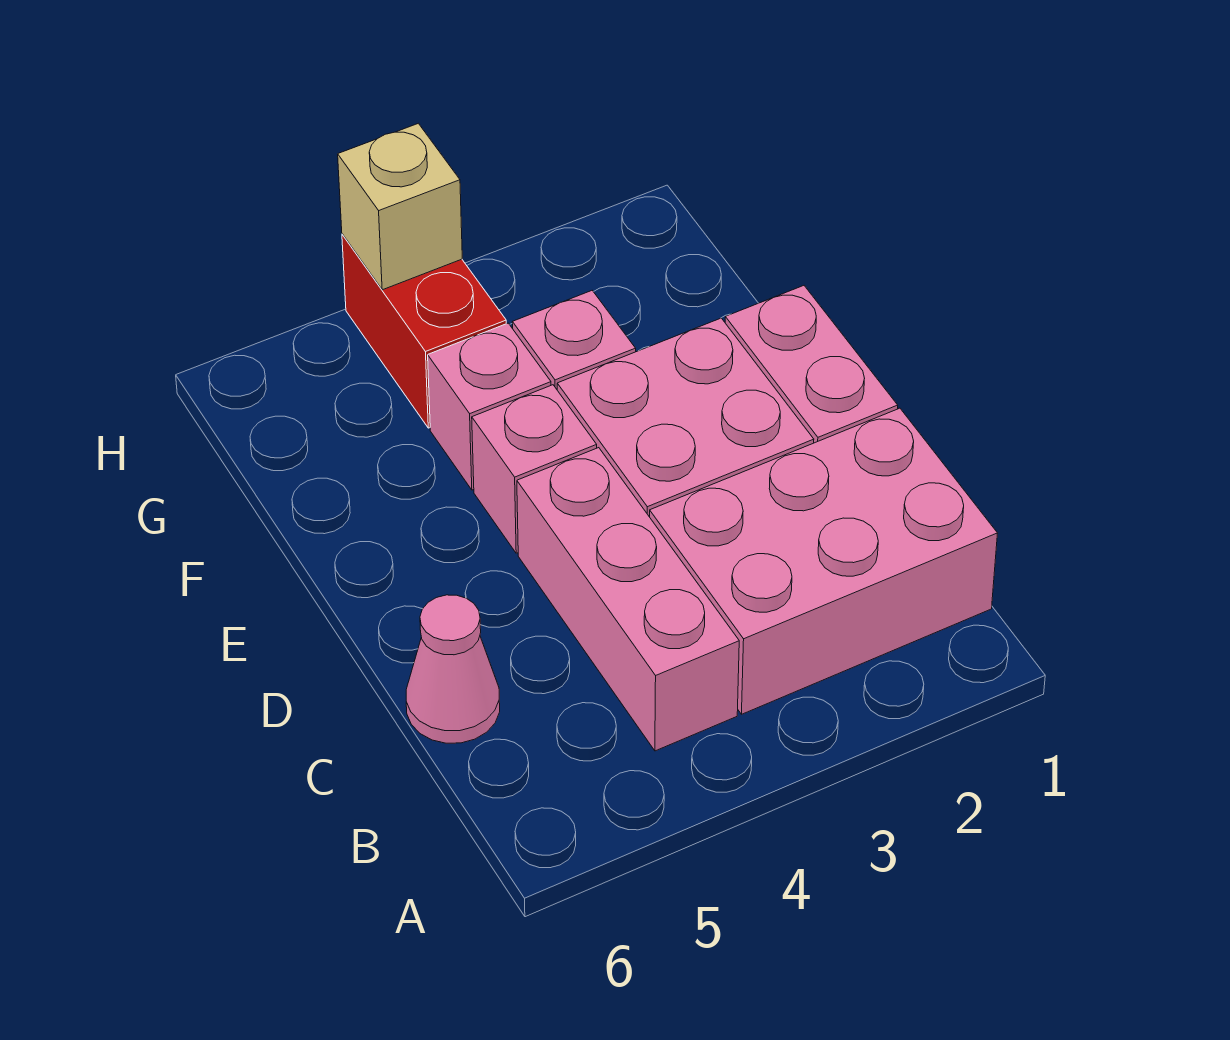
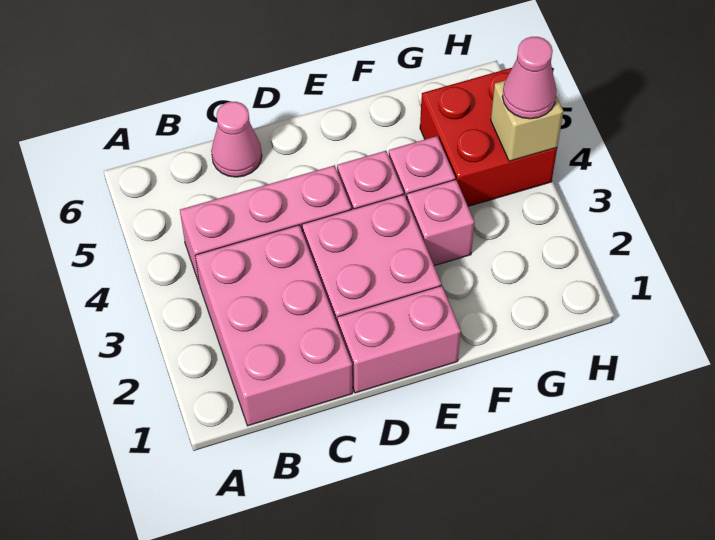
red 1x2 brick [342,234,506,428] -> red 2x2 brick [420,68,557,206]
none -> pink 1x1 cone [502,37,556,119]

